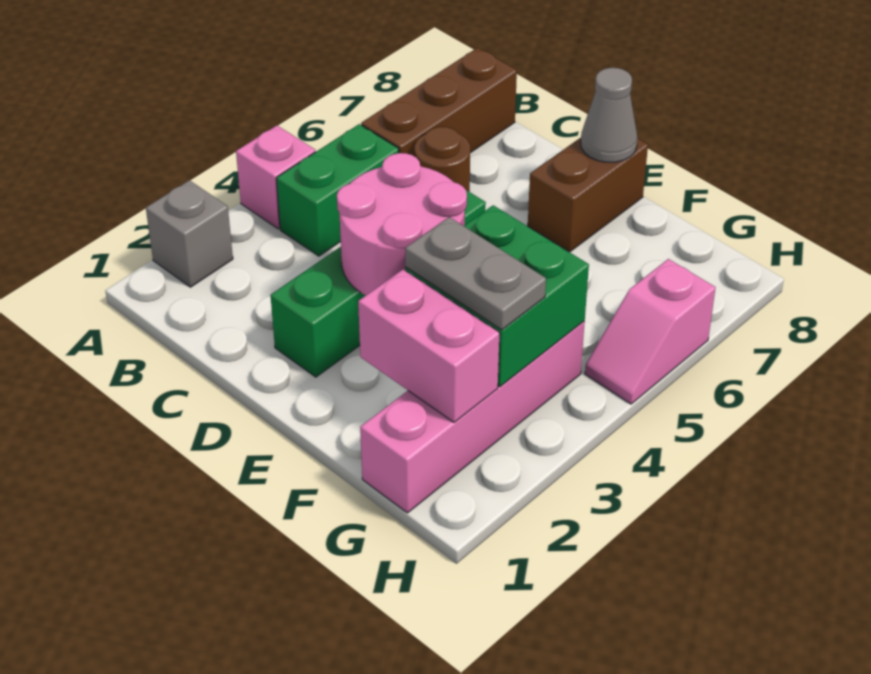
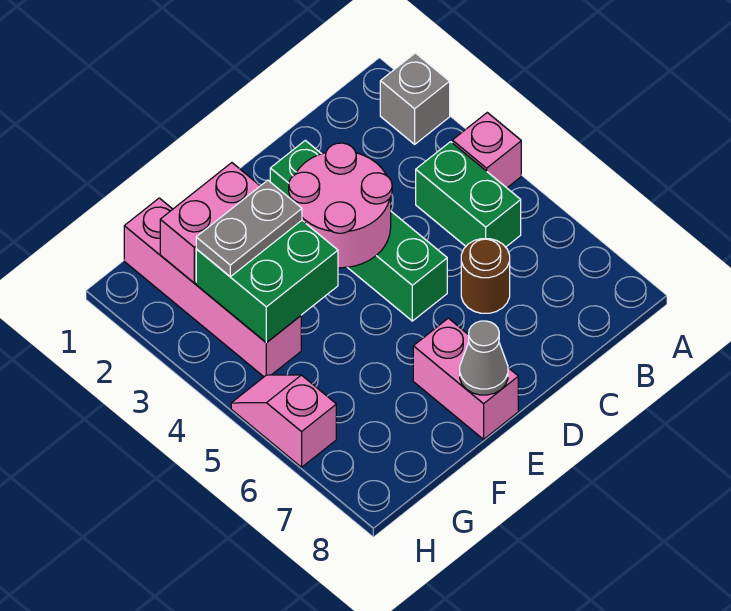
brown 1x3 brick [361,48,517,156] -> none
brown 1x2 brick [528,138,648,252] -> pink 1x2 brick [413,318,518,439]

